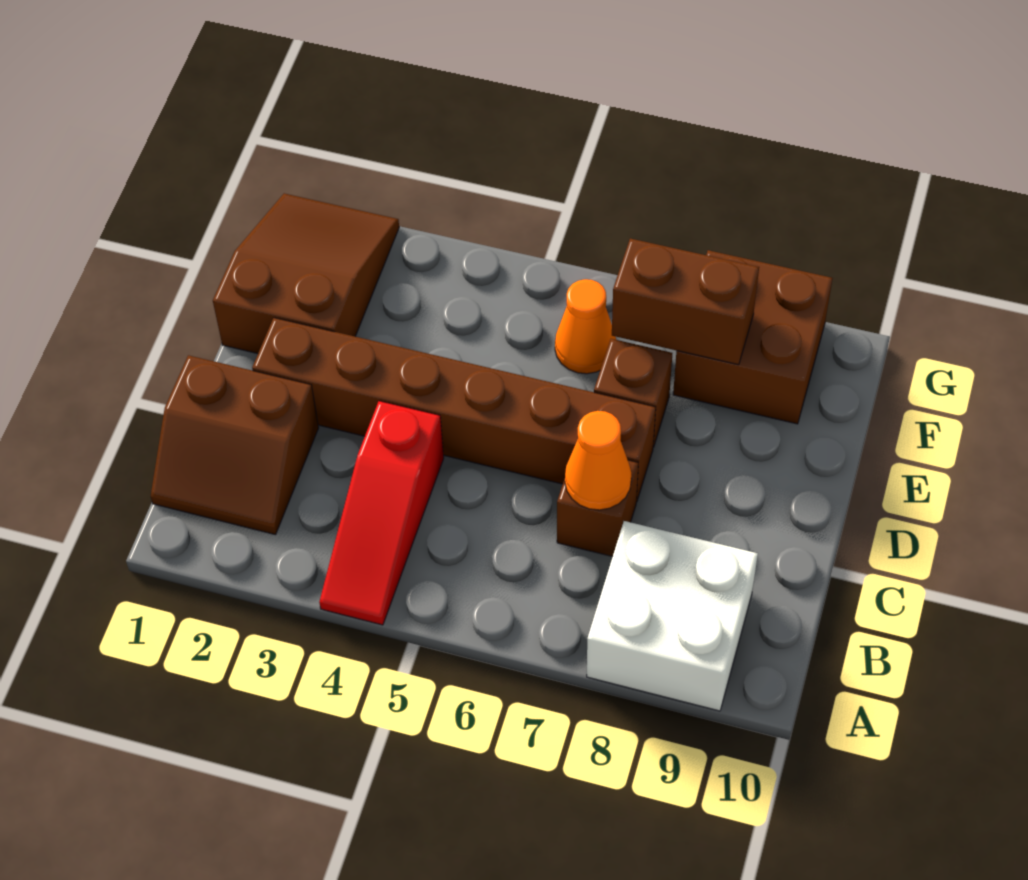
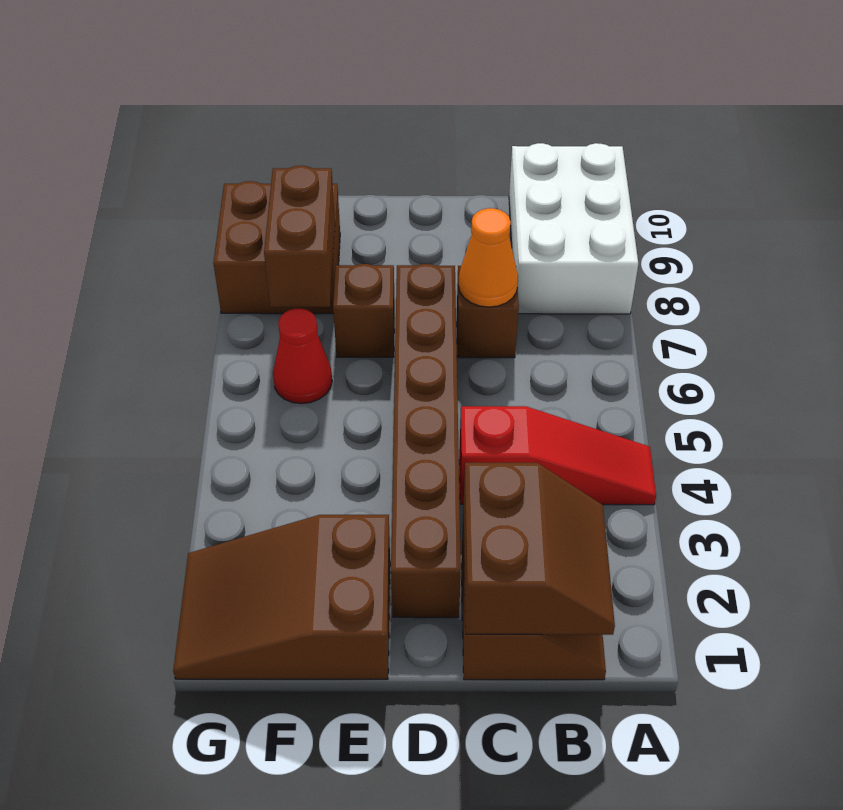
white 2x2 brick [587,521,758,711] -> white 2x3 brick [509,143,638,314]
none -> brown 2x2 slope [463,463,615,635]
orange 1x1 cone [555,279,616,374] -> red 1x1 cone [273,309,332,404]

